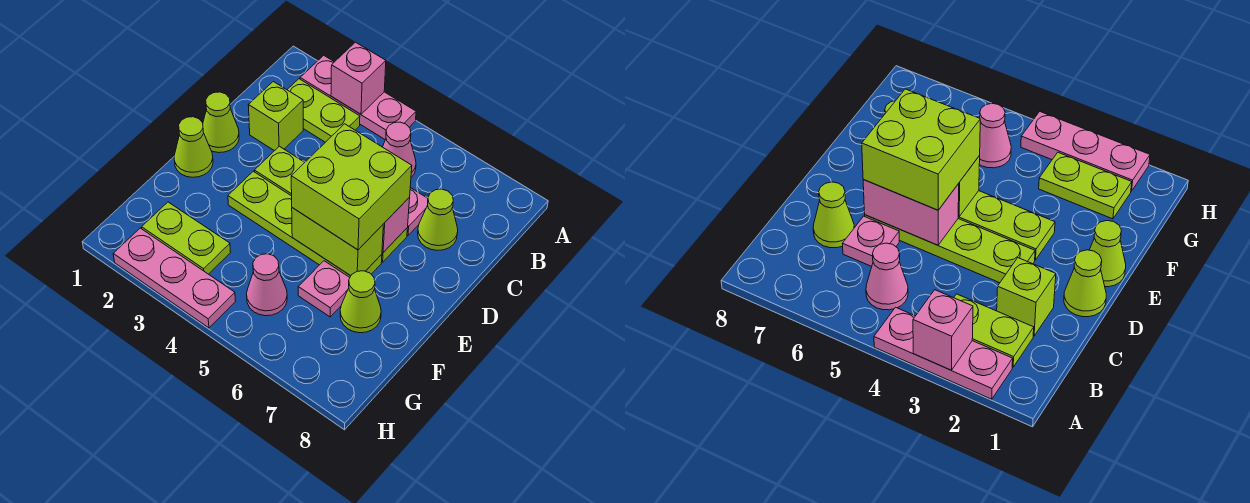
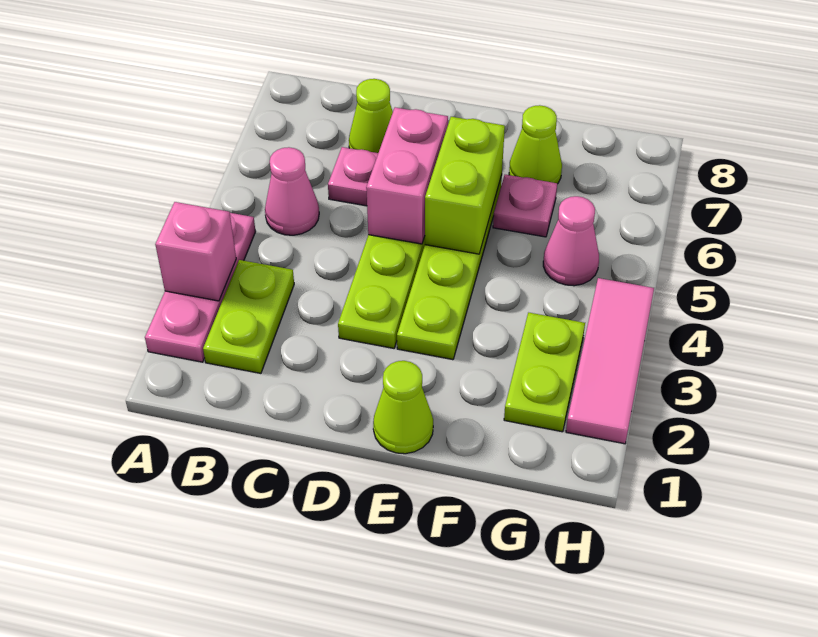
lime 1x1 brick [248,82,303,151] -> none
lime 1x1 cone [203,92,239,153] -> none
lime 2x2 brick [291,124,412,250] -> none
pink 1x3 plate [113,228,236,328] -> pink 1x3 tile [566,278,654,444]

